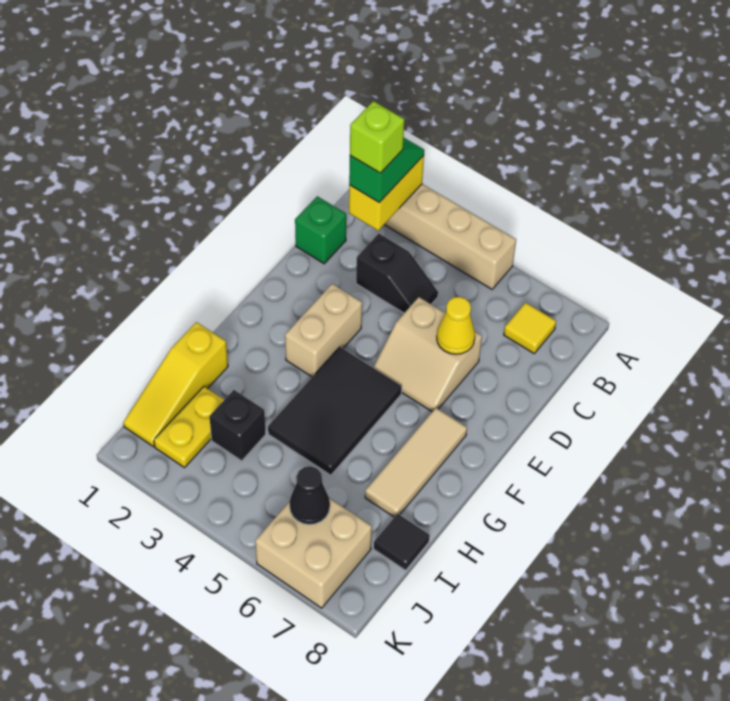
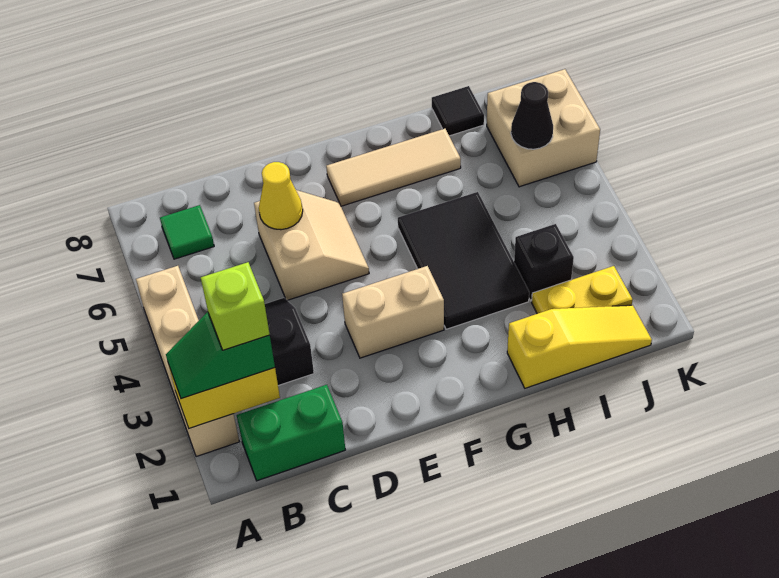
yellow 1x1 tile [504,303,556,353] -> green 1x1 tile [160,205,214,259]
green 1x1 brick [295,196,346,264] -> green 1x2 brick [237,385,345,481]
black 2x3 tile [268,347,402,475] -> black 2x3 tile turned to [398,192,529,329]

